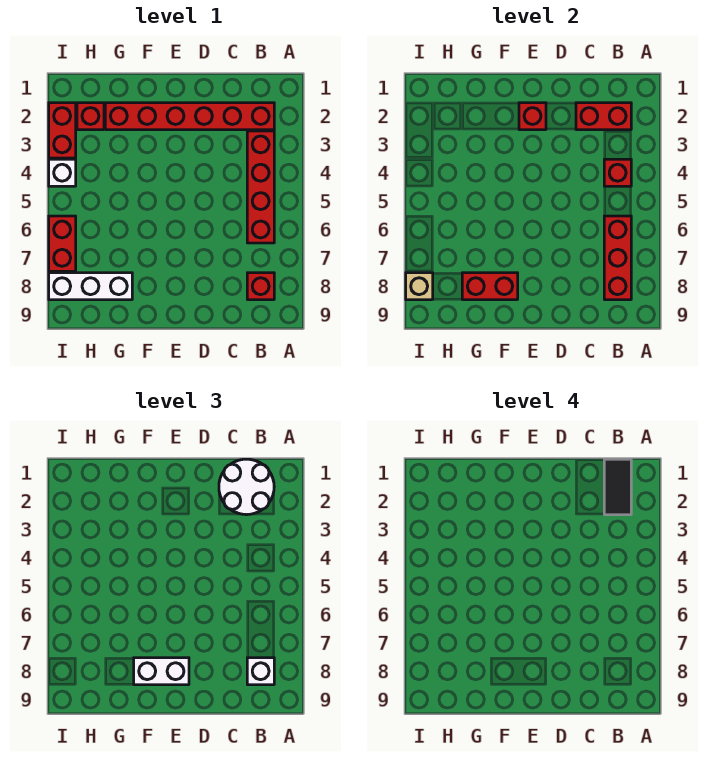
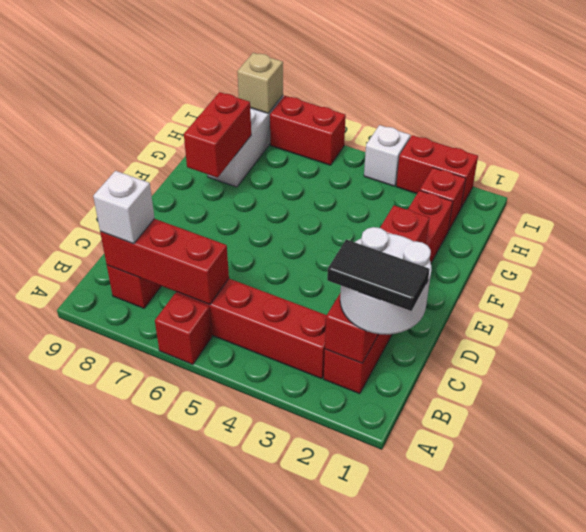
red 1x1 brick [604,159,631,186] -> red 1x1 brick moved to [155,293,212,364]
white 1x2 brick [134,658,189,685] -> none

